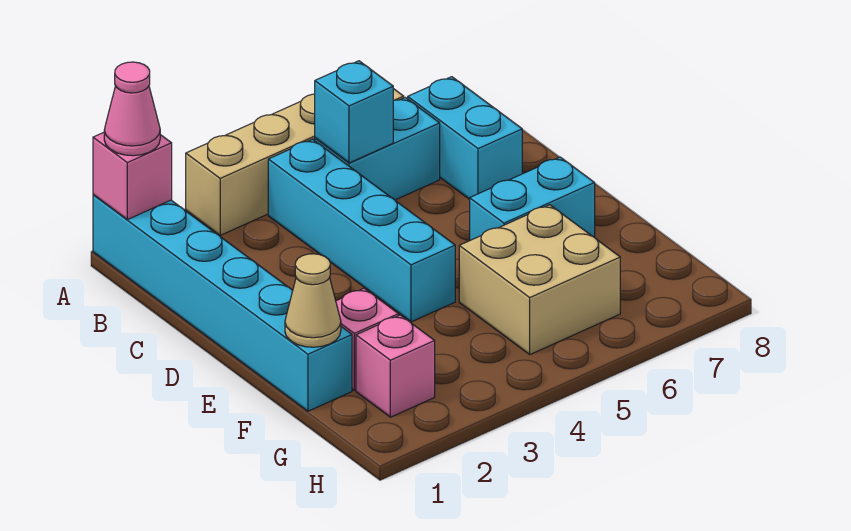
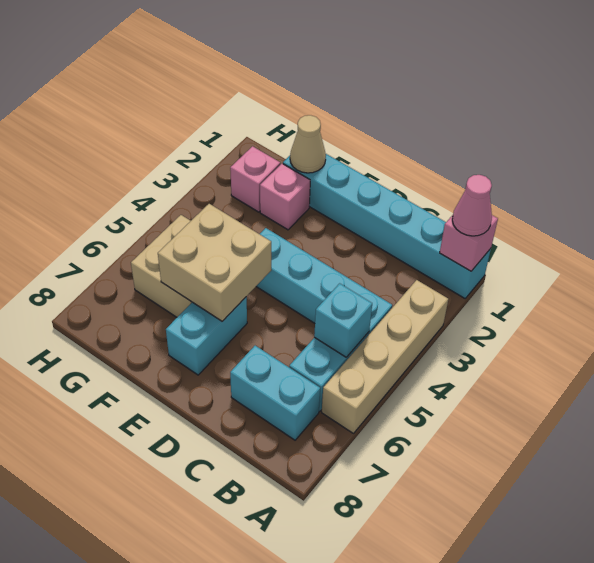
none -> tan 2x2 brick [158,204,271,321]

